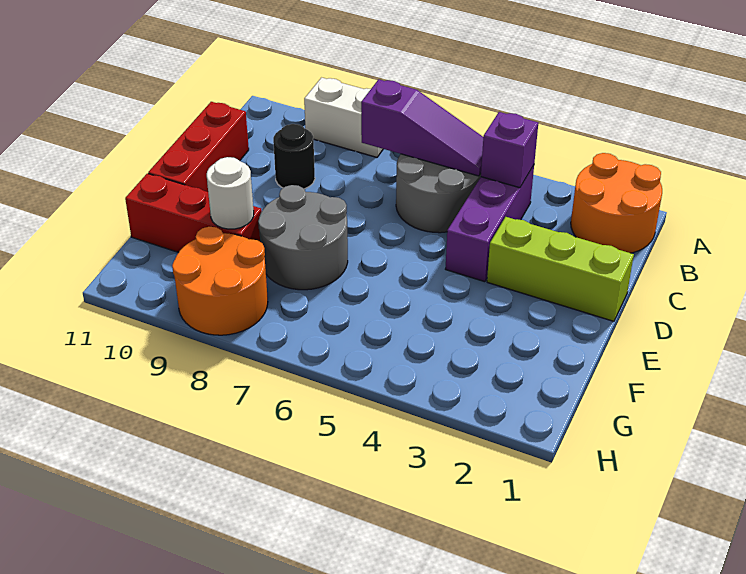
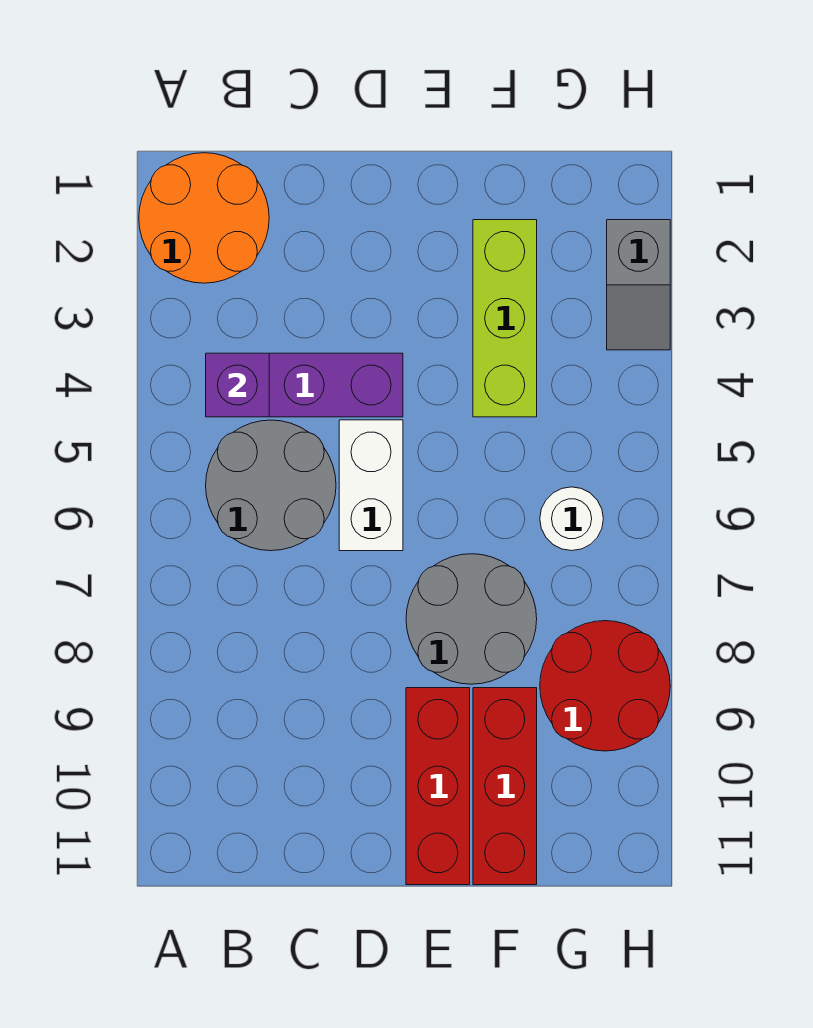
white 1x2 brick [304,78,383,157] -> white 1x2 brick moved to [339,420,403,551]
purple 1x3 slope [361,79,483,176] -> none
black 1x1 round brick [273,124,315,189] -> none
red 1x3 brick [148,102,249,192] -> red 1x3 brick turned to [406,688,470,885]
lime 1x3 brick [487,217,634,321] -> lime 1x3 brick moved to [473,220,537,417]
white 1x1 round brick [207,157,254,229] -> white 1x1 round brick moved to [540,487,603,551]
orange 2x2 round brick [172,227,268,335] -> red 2x2 round brick [540,621,670,751]
none -> grey 1x2 slope [607,220,670,350]

